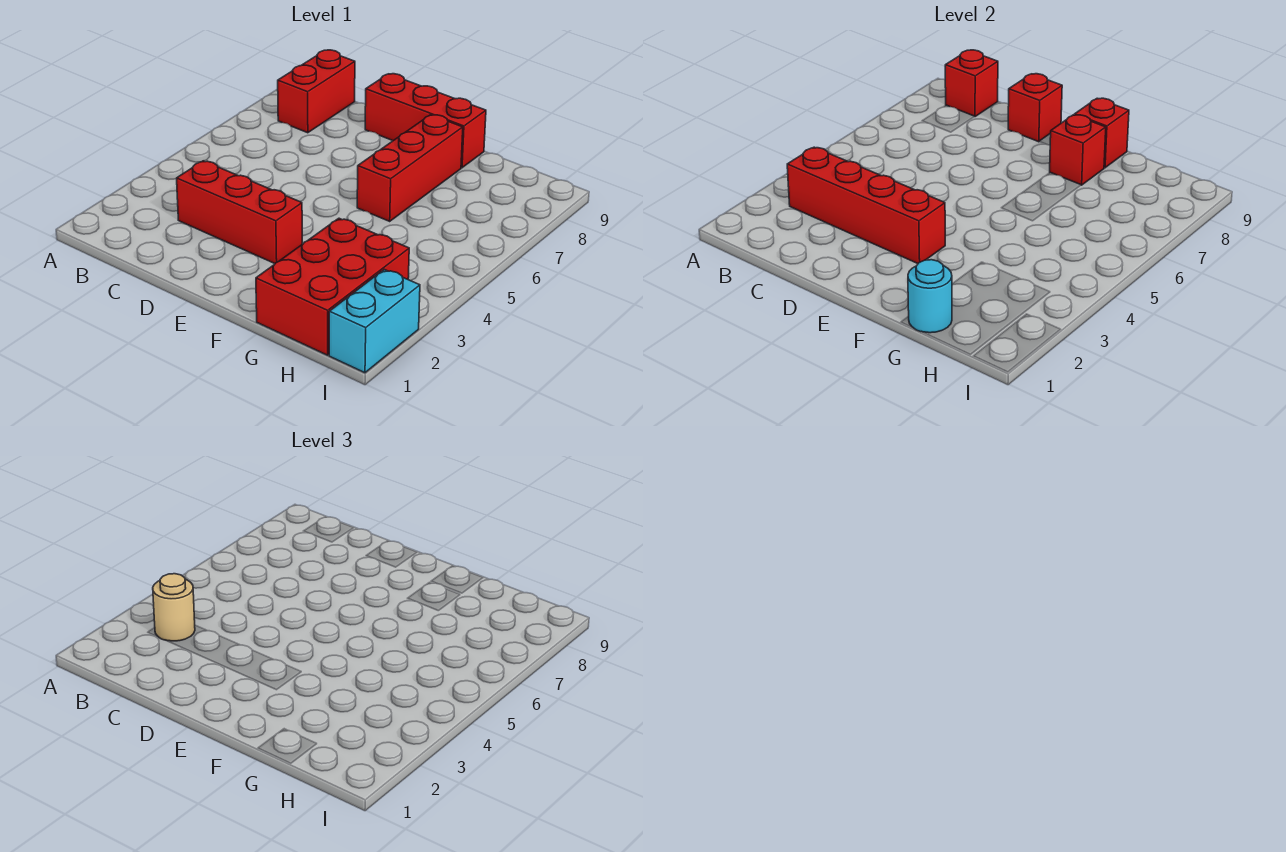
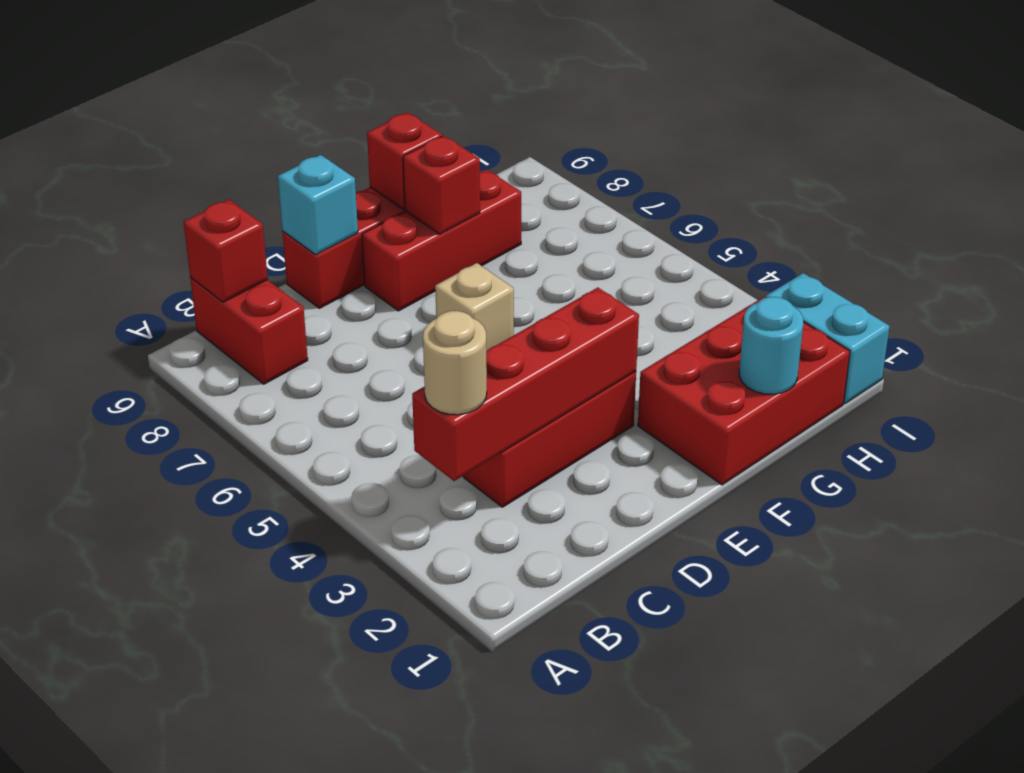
red 1x1 brick [1008,74,1062,142] -> cyan 1x1 brick [278,155,358,255]
none -> tan 1x1 brick [435,263,514,351]
red 1x3 brick [357,115,463,221] -> red 1x3 brick turned to [362,169,521,311]
red 2x3 brick [256,218,409,355] -> red 2x3 brick turned to [638,297,850,485]

